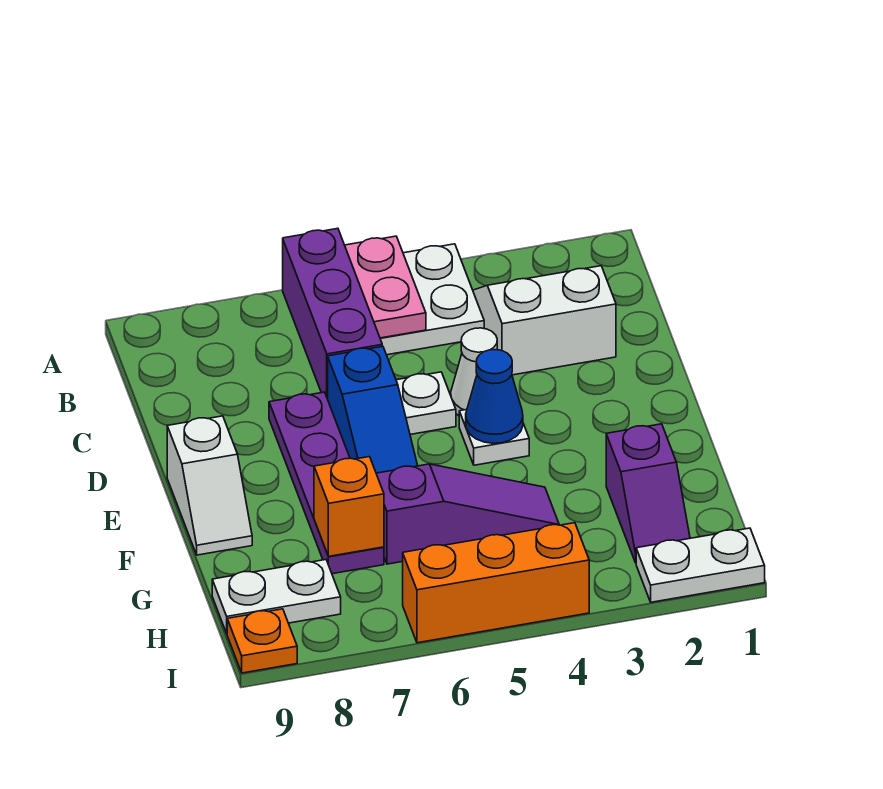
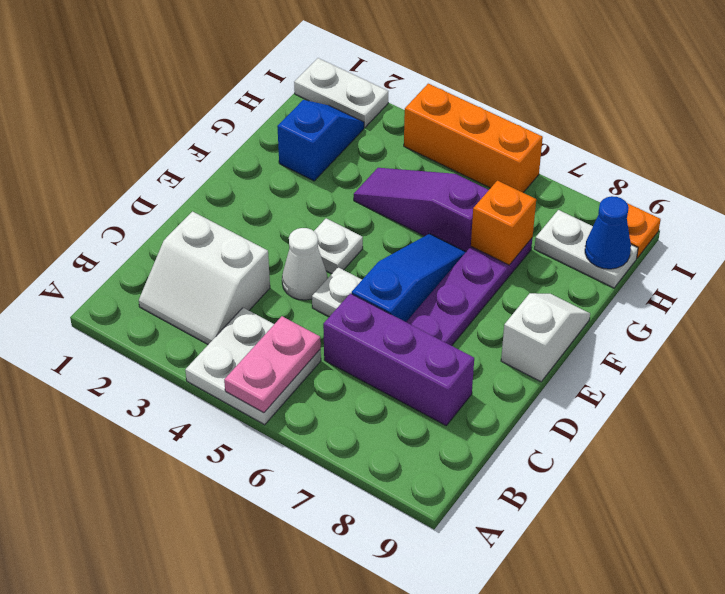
purple 1x3 brick [283,228,382,399] -> purple 1x3 brick turned to [323,293,474,425]
blue 1x1 cone [466,350,523,443] -> blue 1x1 cone moved to [585,196,631,269]
purple 1x2 slope [606,424,690,563] -> blue 1x2 slope [277,100,364,181]

